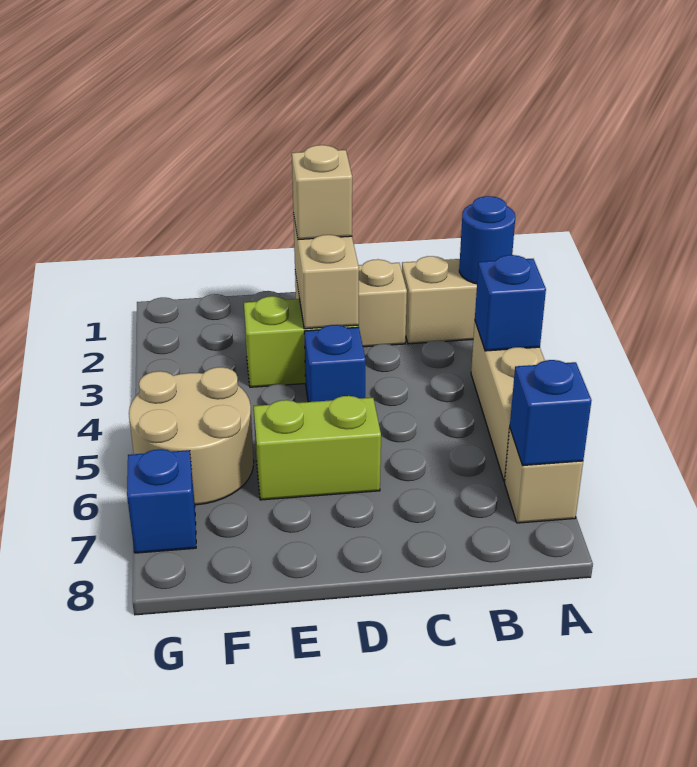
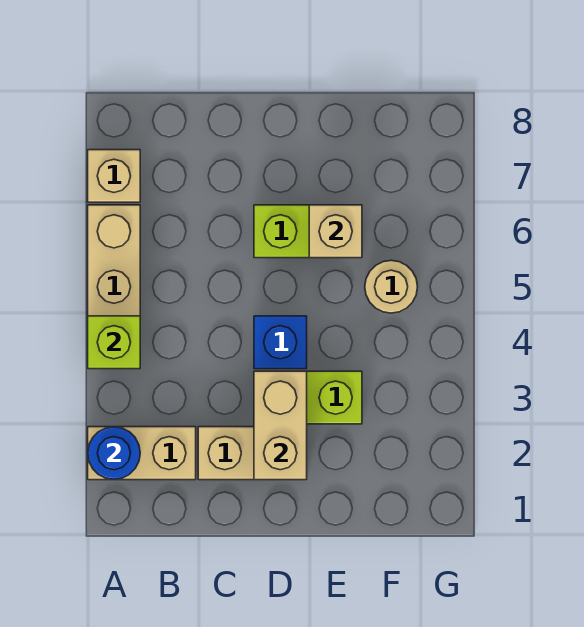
blue 1x1 brick [475,255,546,351] -> lime 1x1 brick [88,316,140,369]
blue 1x1 brick [510,360,592,466] -> none
tan 1x1 brick [292,145,352,240] -> tan 1x1 brick moved to [309,205,362,258]
tan 2x2 round brick [129,367,254,505] -> tan 1x1 round brick [365,260,418,313]
blue 1x1 brick [127,449,196,553] -> none

